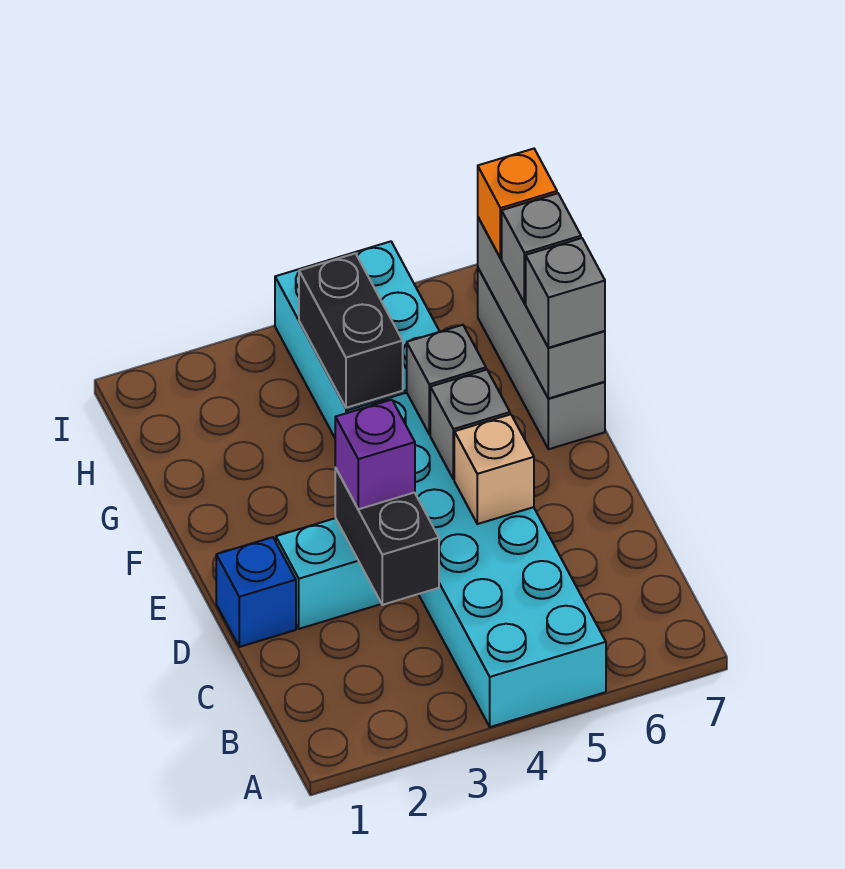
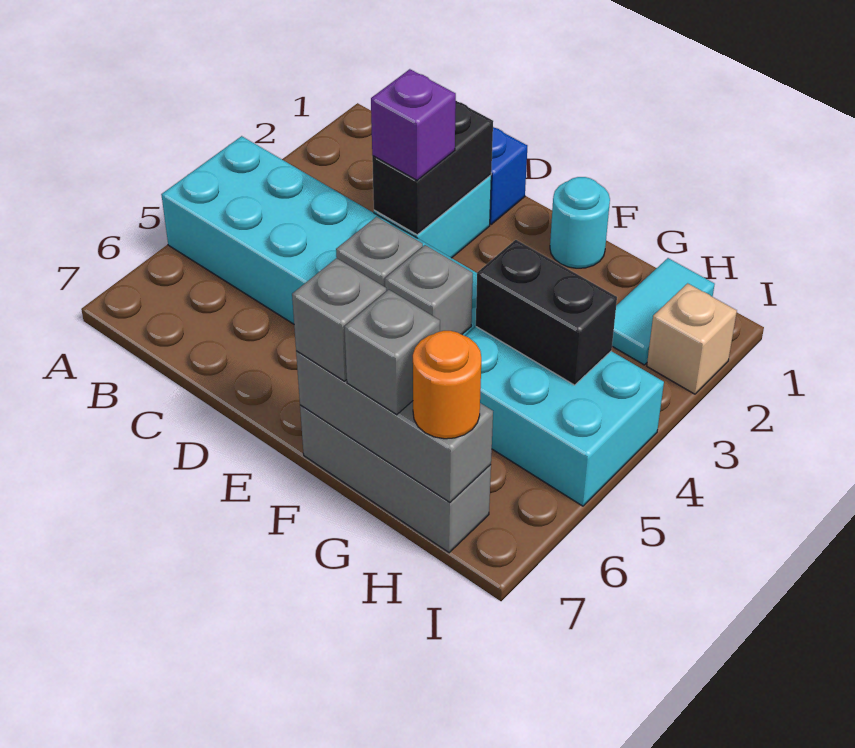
black 1x2 brick [335,468,439,605] -> black 1x2 brick turned to [372,101,493,235]
tan 1x1 brick [454,414,534,524] -> tan 1x1 brick moved to [647,283,737,394]
none -> cyan 1x1 round brick [550,177,610,268]
none -> cyan 1x2 tile [612,258,715,365]
orange 1x1 brick [478,149,557,258] -> orange 1x1 round brick [413,331,481,439]

